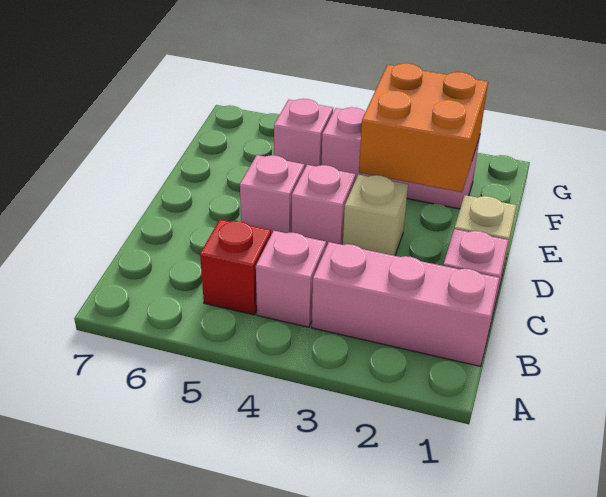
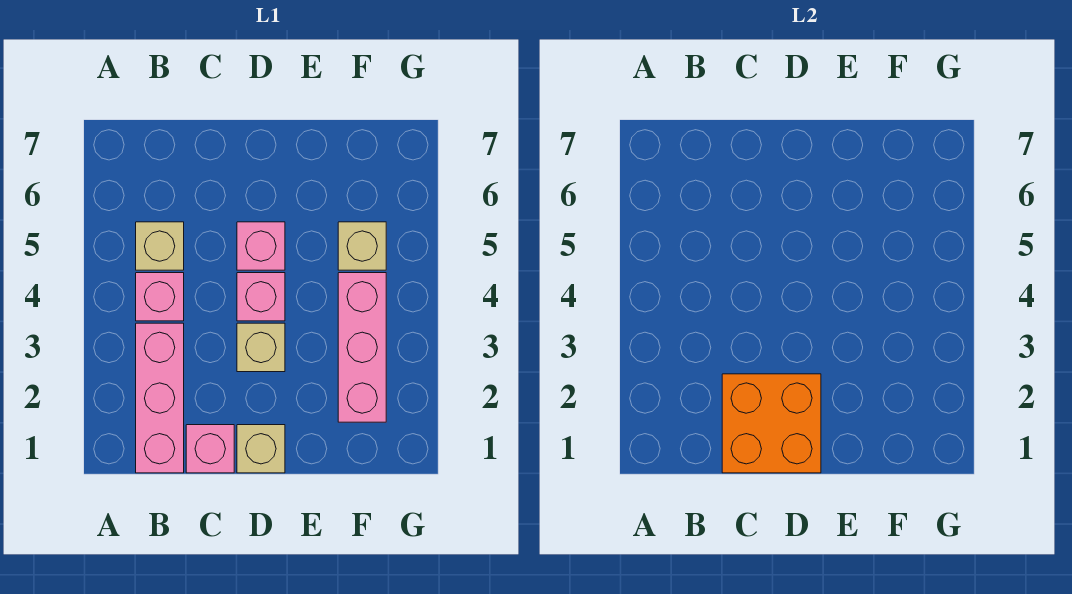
red 1x1 brick [200,219,271,315] -> tan 1x1 brick [136,222,184,270]
orange 2x2 brick [359,63,488,192] -> orange 2x2 brick moved to [722,374,821,473]
pink 1x1 brick [274,99,333,169] -> tan 1x1 brick [338,222,386,270]

